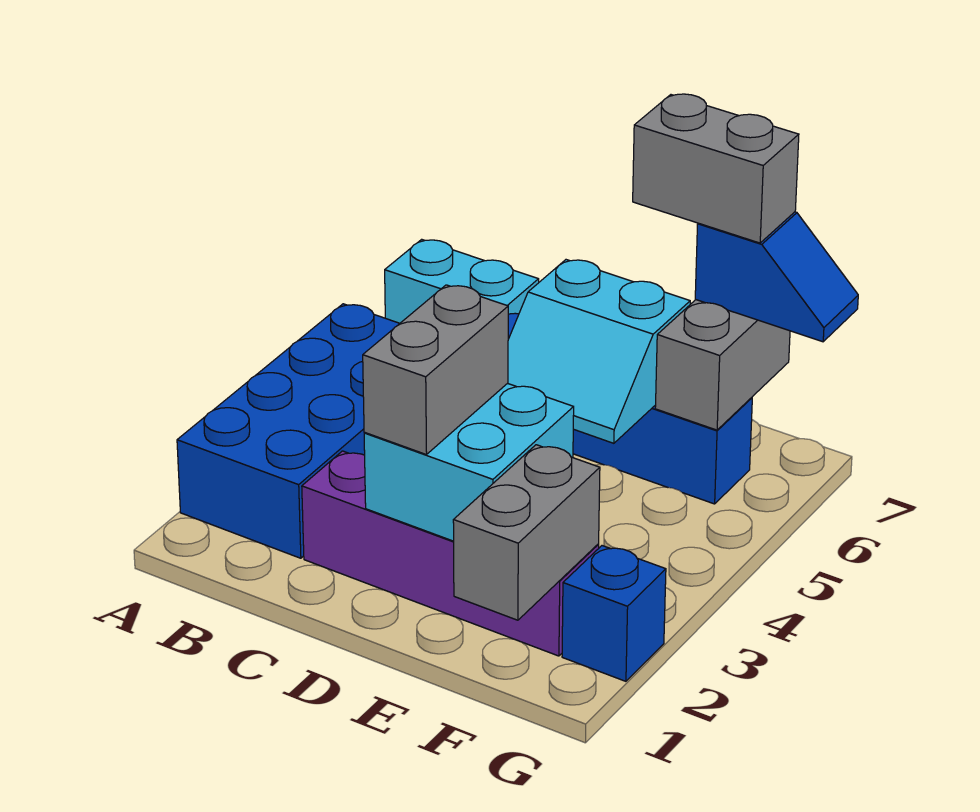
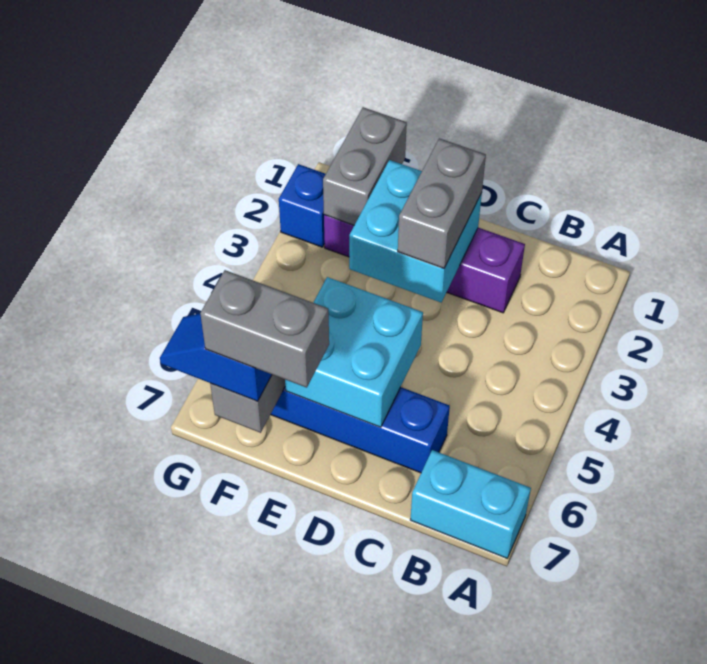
blue 2x4 brick [177,304,400,558] -> none
cyan 2x2 slope [508,260,690,443] -> cyan 2x2 brick [285,277,423,427]

